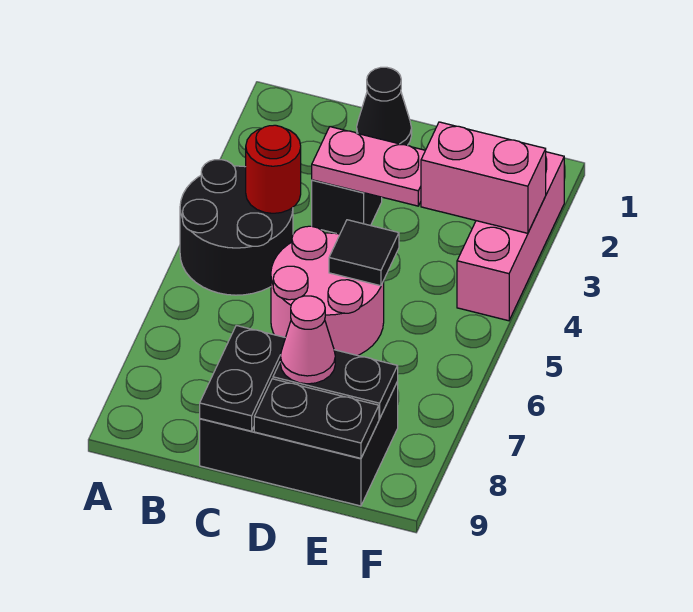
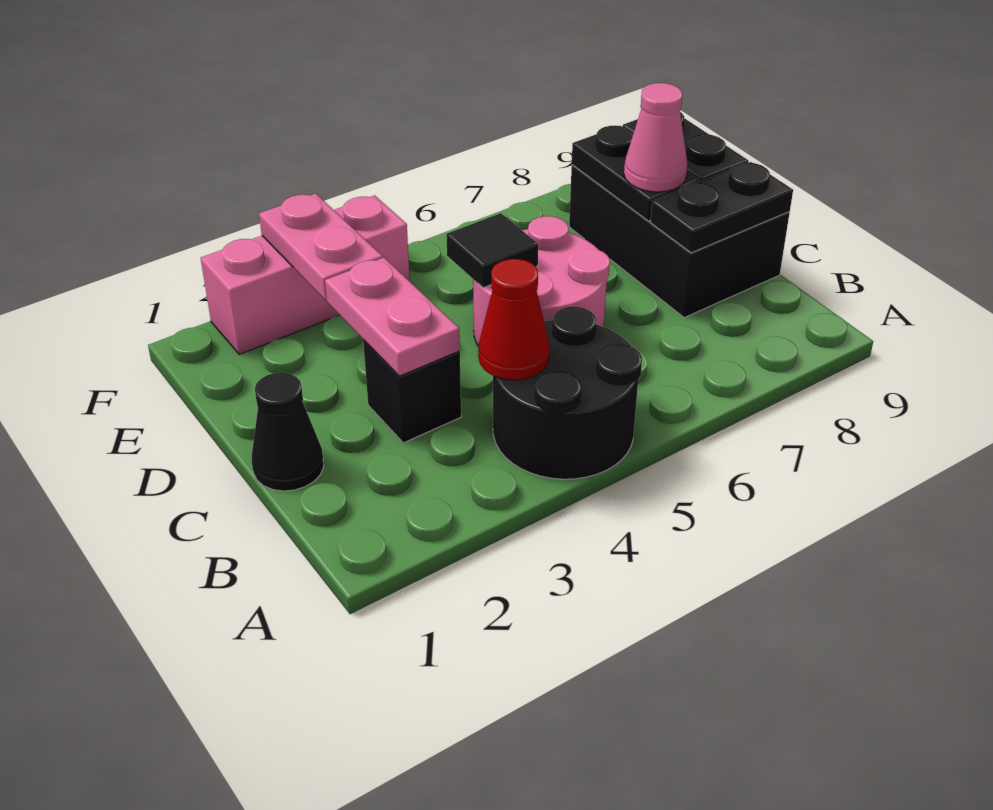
red 1x1 round brick [246,125,301,213] -> red 1x1 cone [478,259,550,380]
pink 1x2 brick [421,122,546,233] -> pink 1x2 plate [259,193,382,300]

